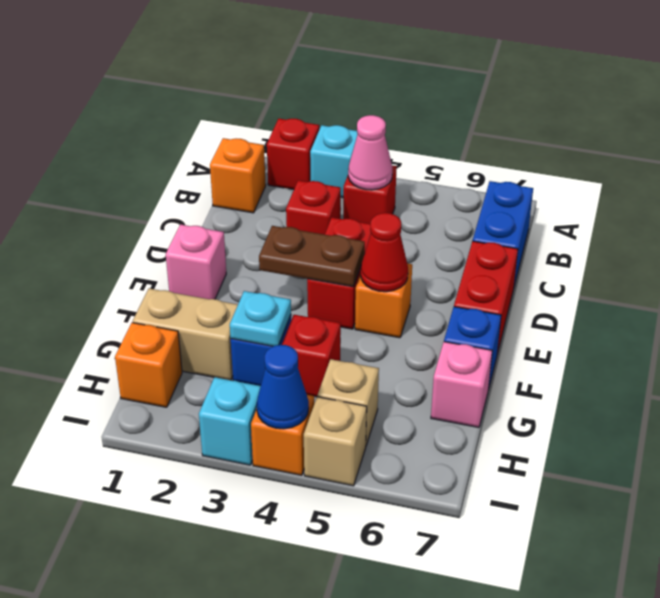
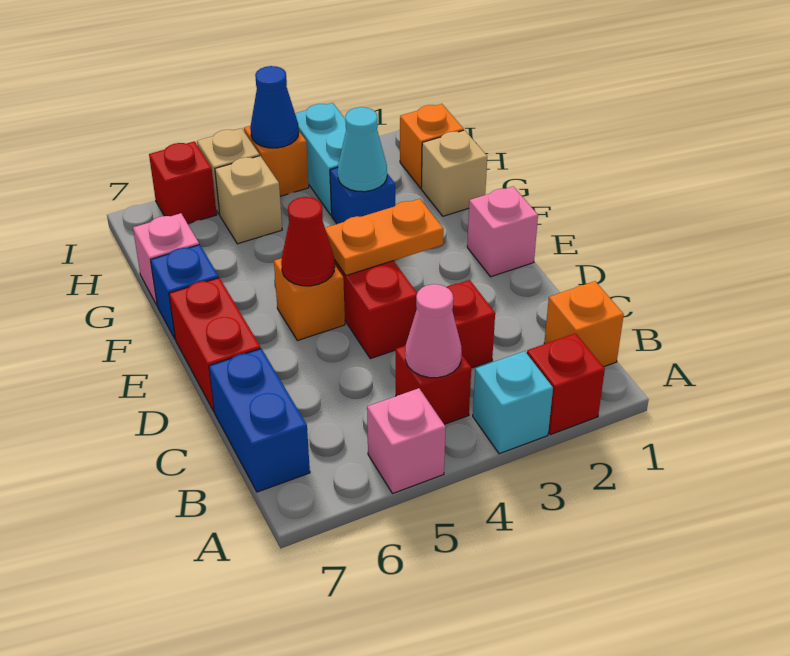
none -> pink 1x1 brick [367,388,446,494]
brown 1x2 plate [259,226,365,287] -> orange 1x2 plate [325,199,443,276]
tan 1x2 brick [133,288,238,380] -> tan 1x1 brick [421,130,487,216]
cyan 1x1 plate [230,291,291,346] -> cyan 1x1 cone [338,107,387,192]
red 1x1 brick [282,315,341,397] -> red 1x1 brick moved to [149,141,217,224]
cyan 1x1 brick [199,377,261,465] -> cyan 1x2 brick [295,103,346,215]

